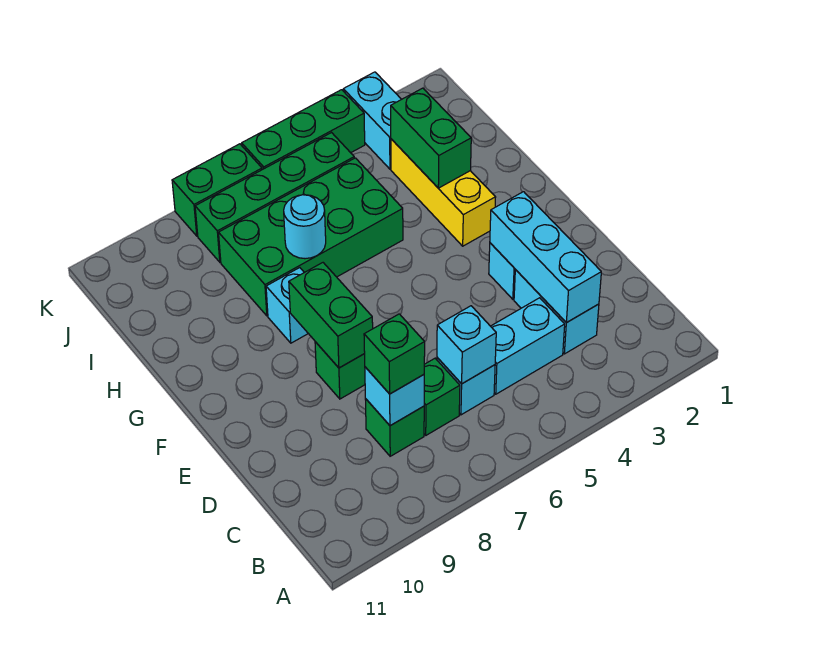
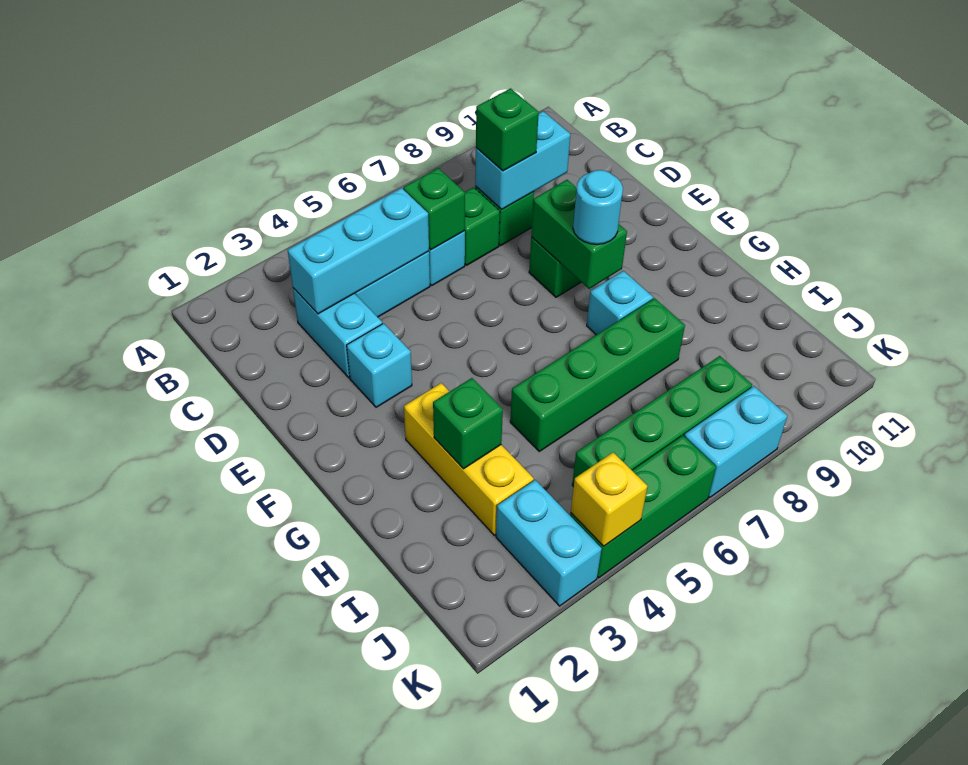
cyan 1x3 brick [490,192,601,323] -> cyan 1x3 brick turned to [288,188,429,314]
cyan 1x1 brick [437,306,496,384] -> green 1x1 brick [403,168,465,250]
cyan 1x1 brick [365,367,424,426] -> cyan 1x2 brick [475,111,570,210]
green 1x2 brick [391,88,471,188] -> green 1x1 brick [433,378,503,469]
green 2x4 brick [219,158,403,316] -> green 1x4 brick [510,298,685,451]
cyan 1x1 round brick [284,195,326,259] -> cyan 1x1 round brick moved to [573,170,623,244]
none -> yellow 1x1 brick [571,452,647,546]
green 1x2 brick [172,144,262,236] -> cyan 1x2 brick [684,386,787,497]

